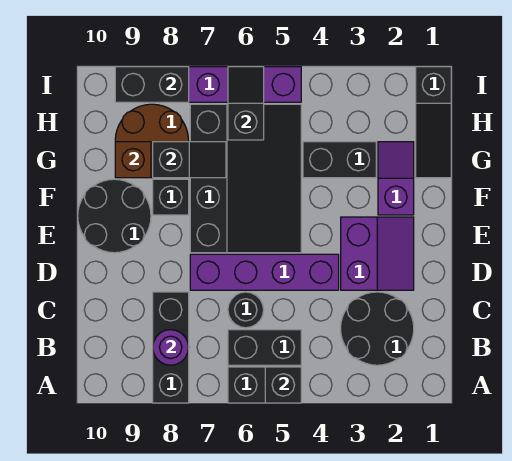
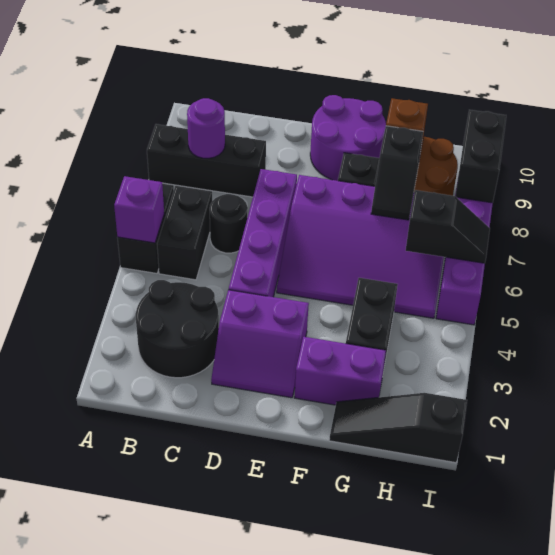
black 1x1 brick [265,367,301,403] -> purple 1x1 brick [114,176,164,243]
black 3x4 slope [190,104,301,253] -> purple 3x4 slope [277,175,444,318]
black 2x2 round brick [78,179,151,253] -> purple 2x2 round brick [310,95,386,181]
purple 1x2 slope [378,142,414,215] -> purple 1x2 brick [295,337,386,405]

